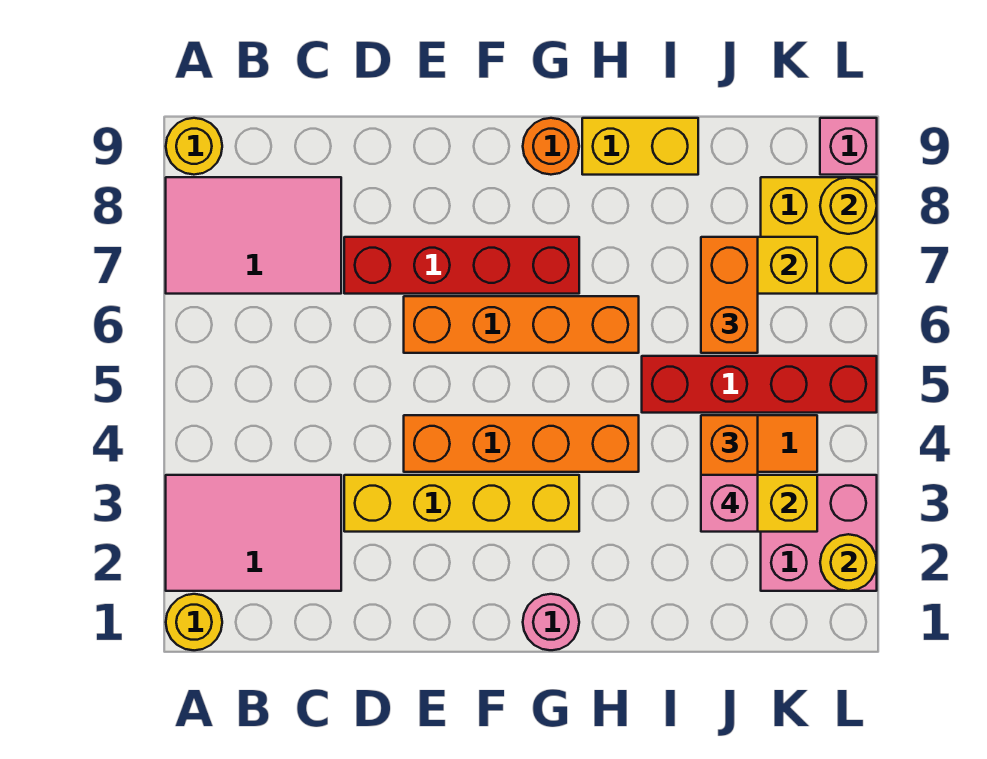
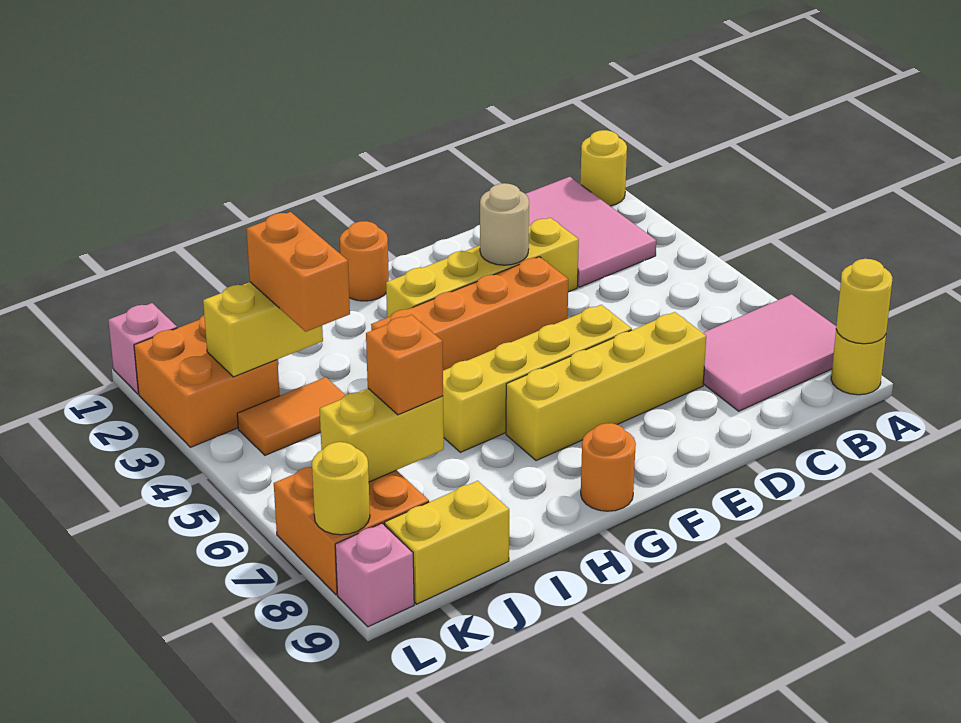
pink 2x3 tile [166,475,341,591] -> pink 2x3 tile turned to [526,177,656,287]
red 1x4 brick [344,237,579,294] -> yellow 1x4 brick [506,312,706,461]
none -> tan 1x1 round brick [480,183,529,265]
orange 1x4 brick [404,296,639,353] -> yellow 1x4 brick [443,305,632,452]
pink 1x1 round brick [523,594,579,650] -> orange 1x1 round brick [340,221,389,301]
yellow 1x2 brick [582,118,698,175] -> yellow 1x2 brick moved to [385,481,509,604]
red 1x4 brick [642,356,877,413] -> none
pink 1x1 brick [701,475,758,532] -> pink 1x1 brick moved to [108,303,177,394]
orange 1x2 brick [701,237,758,353] -> orange 1x1 brick [366,315,443,415]
pink 2x2 brick [761,475,877,591] -> orange 2x2 brick [134,315,280,447]
yellow 2x2 brick [761,177,877,294] -> orange 2x2 brick [274,467,429,595]
yellow 1x1 round brick [820,534,877,591] -> yellow 1x1 round brick moved to [836,259,893,344]

